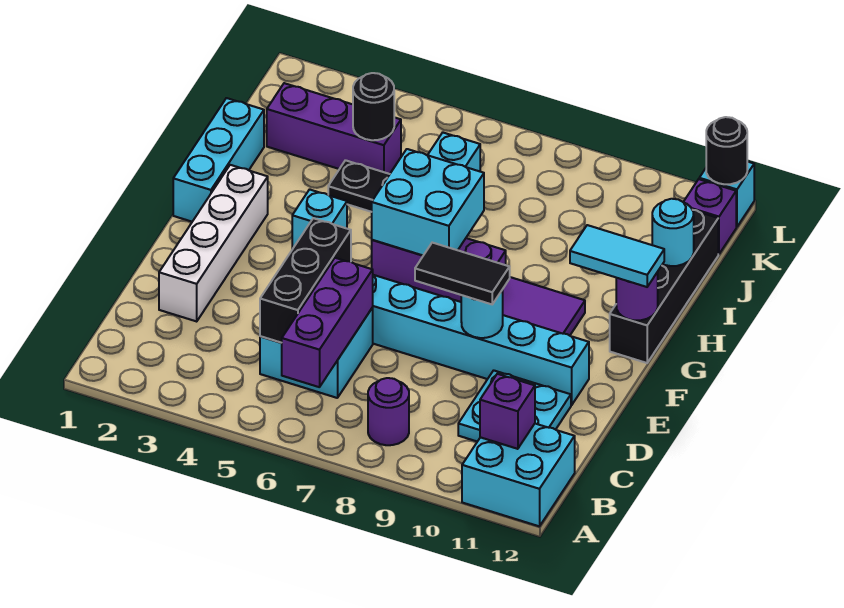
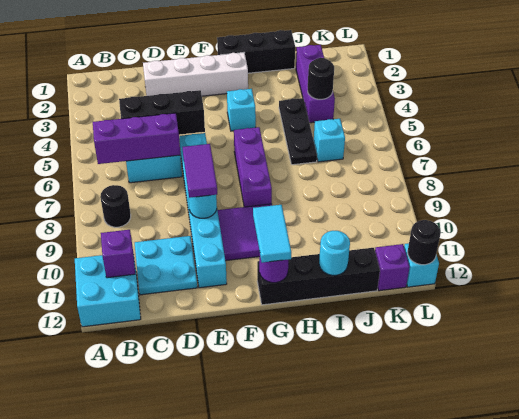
purple 1x1 round brick [368,378,409,445] -> black 1x1 round brick [100,185,131,227]
black 1x2 tile [415,243,510,304] -> purple 1x2 tile [183,144,217,198]
cyan 1x3 brick [173,98,264,222] -> black 1x3 brick [217,30,295,73]
cyan 2x2 brick [372,149,484,255] -> none

